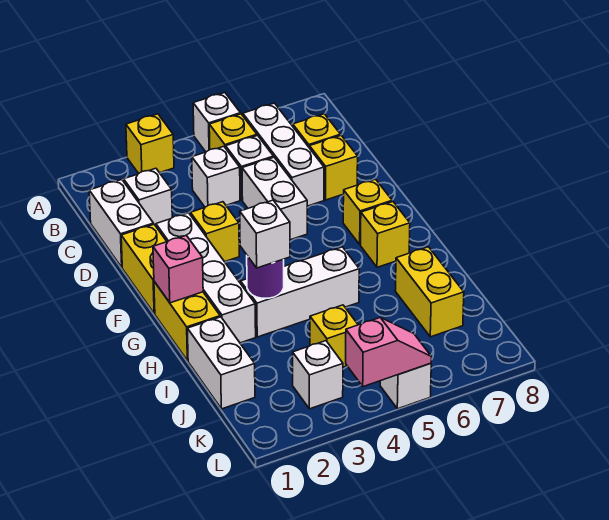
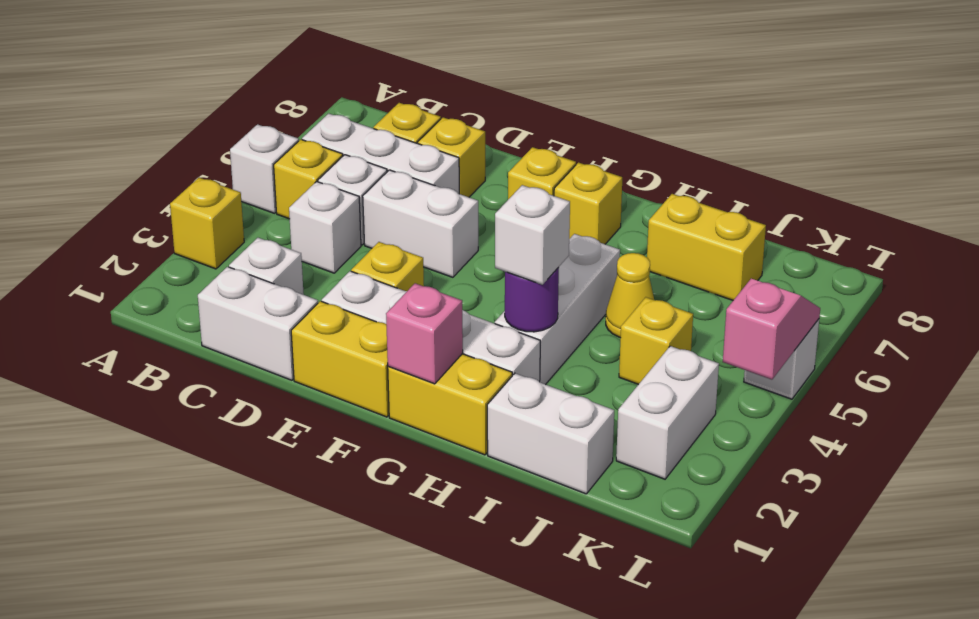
none -> yellow 1x1 cone [606,253,654,338]
white 1x1 brick [293,341,343,409] -> white 1x2 brick [616,346,719,479]

